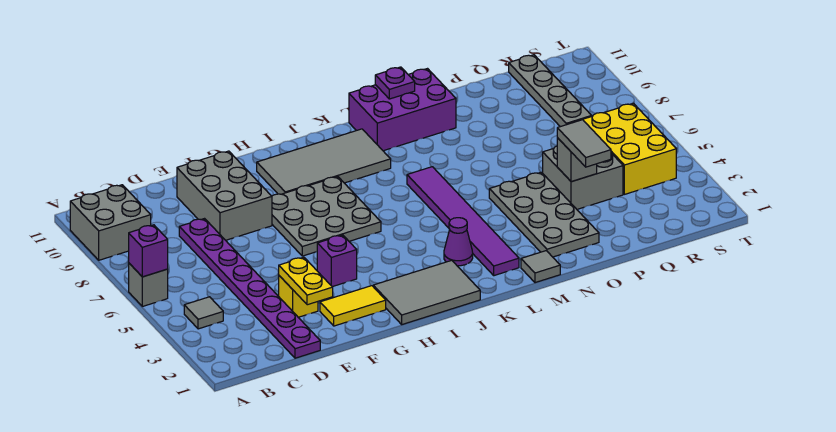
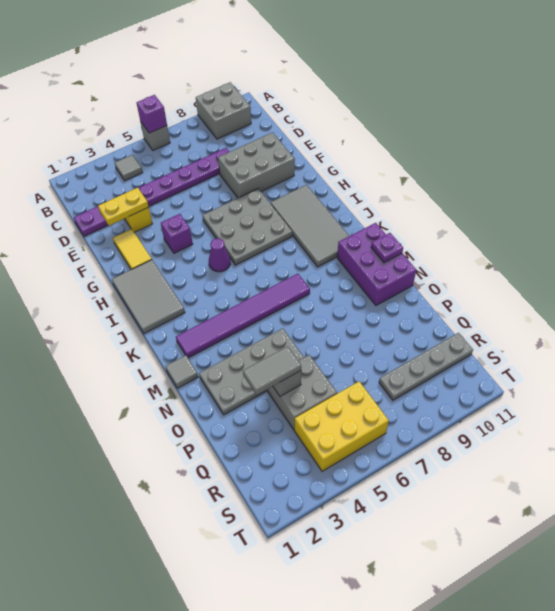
purple 1x1 cone [444,218,473,266] -> purple 1x1 cone moved to [209,238,230,272]

